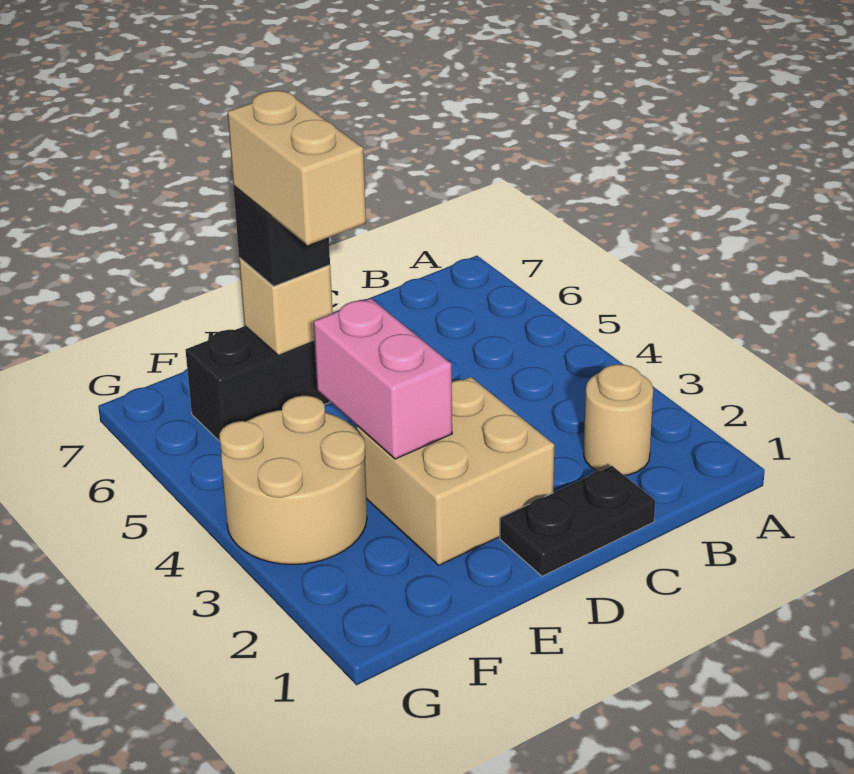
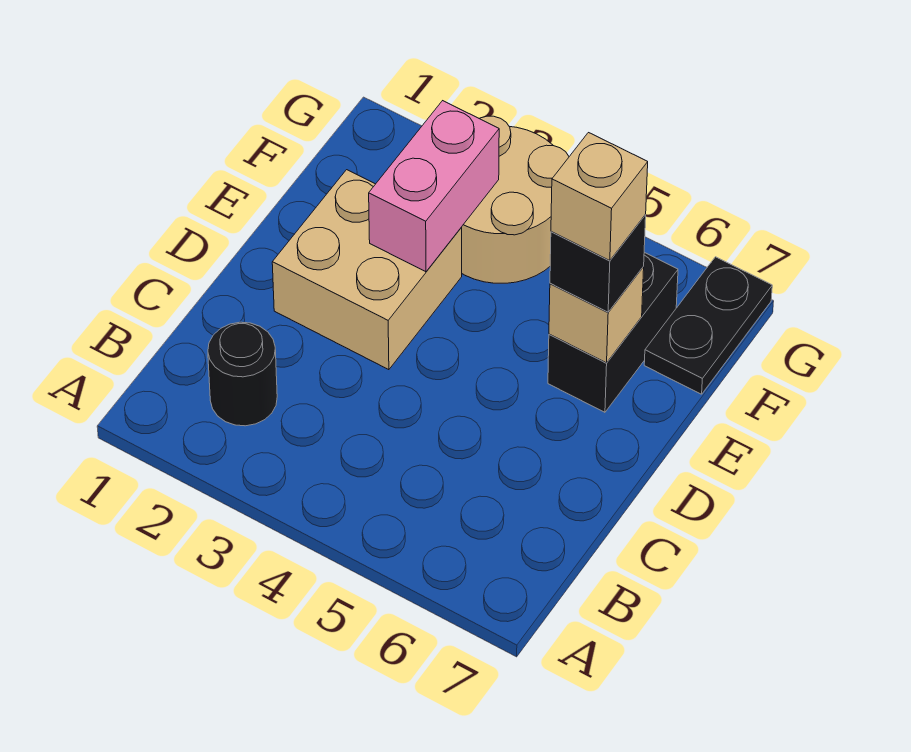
tan 1x1 round brick [584,364,653,475] -> black 1x1 round brick [208,322,277,426]
black 1x2 plate [500,466,655,576] -> black 1x2 plate moved to [644,257,772,394]
pink 1x2 brick [314,298,452,459] -> pink 1x2 brick turned to [369,101,499,272]
tan 1x2 brick [228,91,366,245] -> tan 1x1 brick [551,133,648,261]

